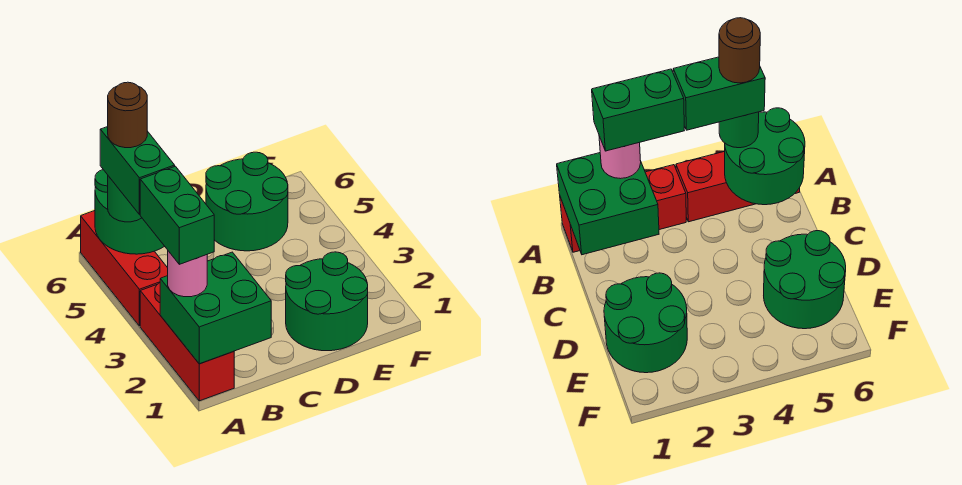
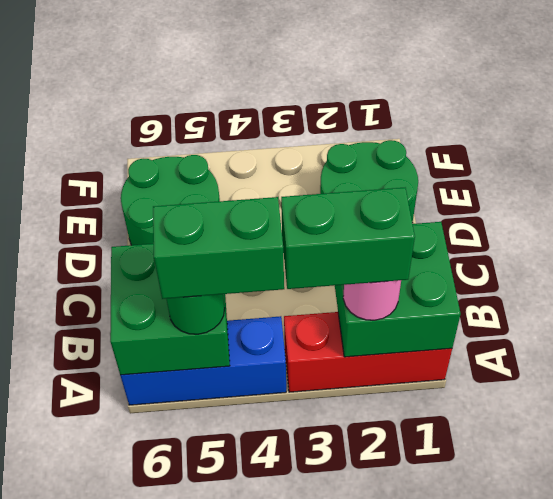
red 1x3 brick [81,211,168,326] -> blue 1x3 brick [120,316,286,405]
green 2x2 round brick [95,170,164,254] -> green 2x2 brick [110,244,230,375]
brown 1x1 round brick [108,82,147,148] -> none

